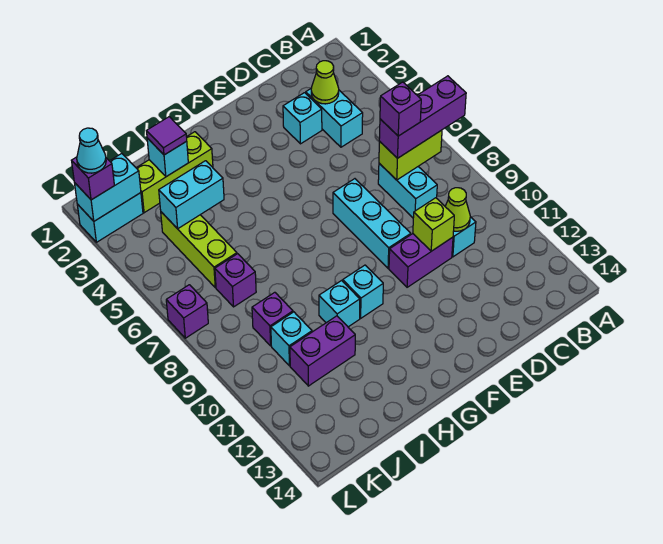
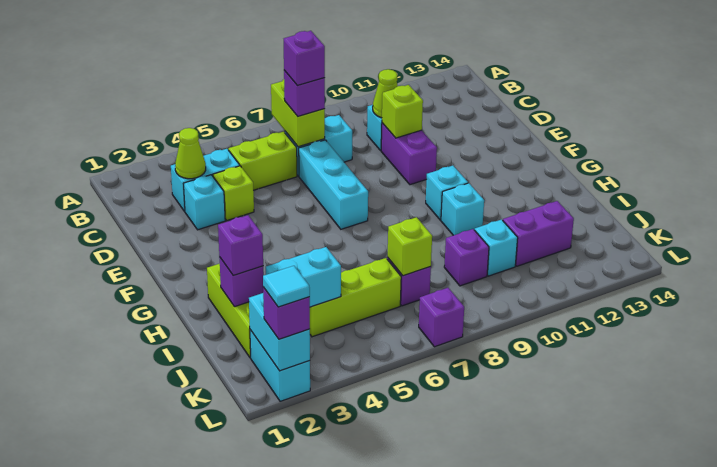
purple 1x3 brick [379,76,466,158] -> purple 1x1 brick [284,70,325,116]
none -> lime 1x2 brick [229,132,297,190]
none -> lime 1x1 brick [213,166,254,220]
cyan 1x3 brick [333,179,411,268] -> cyan 1x3 brick turned to [299,140,368,229]
cyan 1x1 brick [147,138,188,177] -> purple 1x1 brick [219,257,264,307]
purple 1x1 tile [147,117,187,155] -> purple 1x1 brick [218,215,263,275]
cyan 1x2 brick [159,161,224,229] -> cyan 1x2 brick turned to [266,247,341,307]
purple 1x2 brick [290,316,355,386] -> purple 1x2 brick turned to [503,201,574,266]
none -> lime 1x1 brick [388,217,432,276]
cyan 1x1 cone [77,128,106,173] -> cyan 1x1 tile [263,266,310,307]

